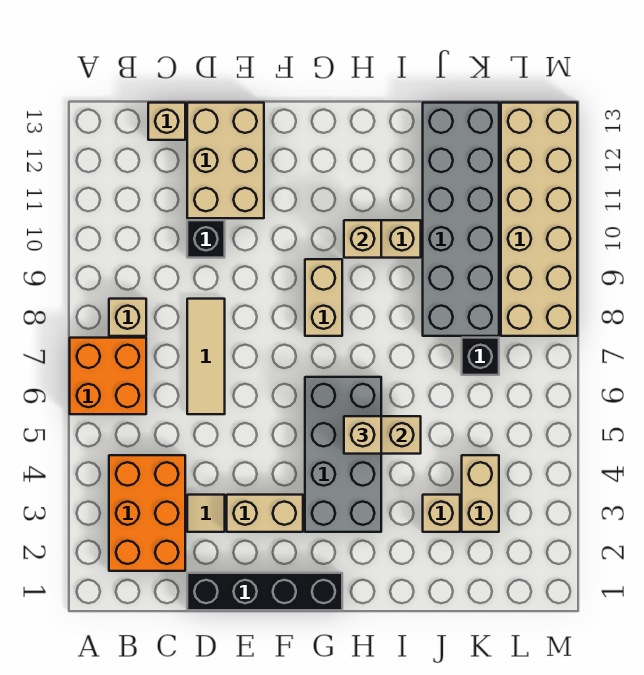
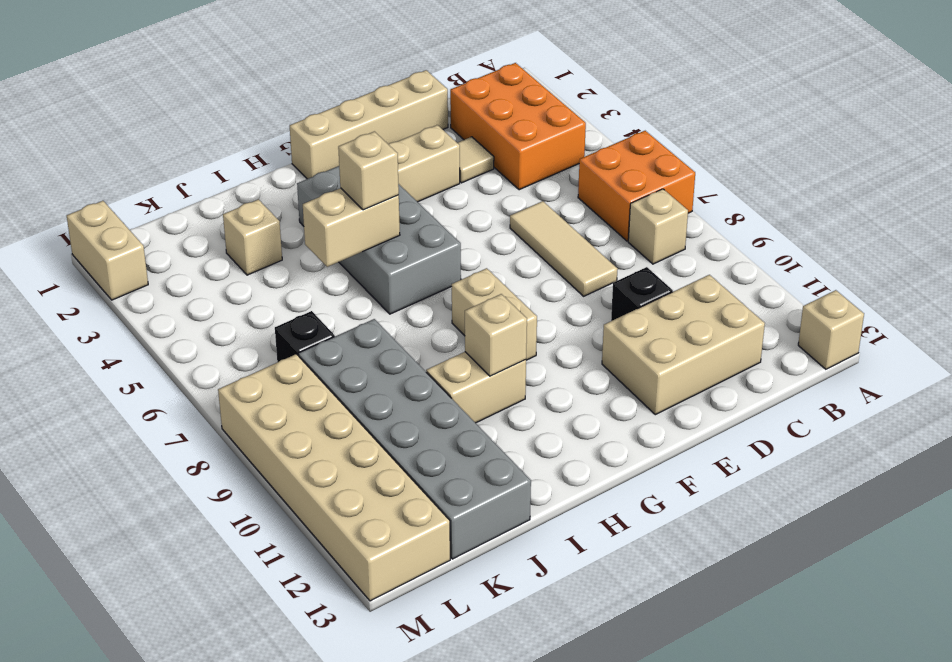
tan 1x1 brick [148,103,185,140] -> tan 1x1 brick moved to [798,290,864,369]
black 1x4 brick [187,573,342,610] -> tan 1x4 brick [290,70,448,179]
tan 2x3 brick [187,103,264,218] -> tan 2x3 brick turned to [602,275,765,415]
tan 1x2 brick [462,455,499,532] -> tan 1x2 brick moved to [67,201,148,300]

